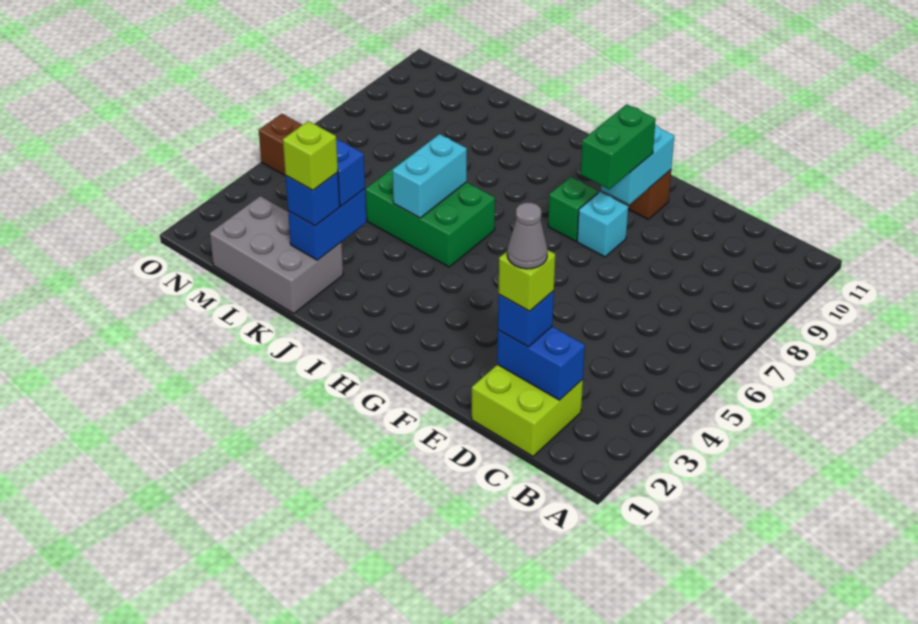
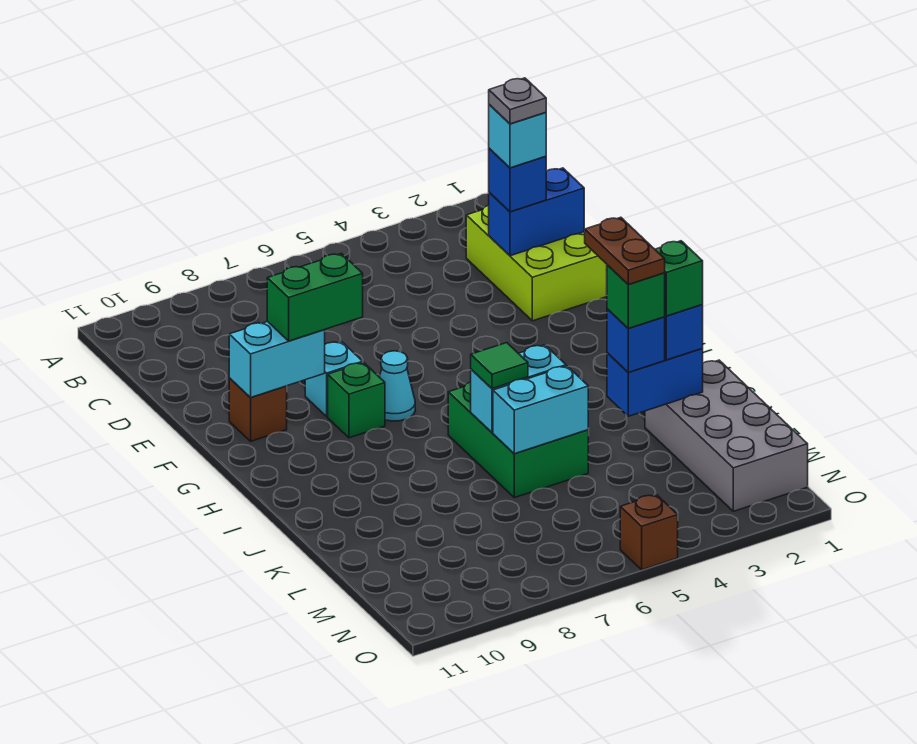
lime 2x2 brick [472,364,583,456] -> lime 2x3 brick [466,205,607,321]
blue 1x2 brick [497,327,585,400] -> blue 1x2 brick turned to [489,168,584,256]
lime 1x1 brick [499,250,555,311] -> cyan 1x1 brick [489,105,546,168]
grey 1x1 cone [507,202,548,269] -> grey 1x1 plate [489,78,546,124]
none -> cyan 1x1 cone [380,351,415,421]
none -> brown 1x2 plate [585,217,665,284]
none -> green 1x1 tile [471,343,528,388]
grey 2x3 brick [210,196,343,313] -> grey 2x4 brick [645,360,808,511]
lime 1x1 brick [283,121,338,190] -> green 1x1 brick [655,241,703,316]
none -> green 1x1 brick [607,265,665,328]
none -> cyan 1x2 brick [493,366,588,454]

